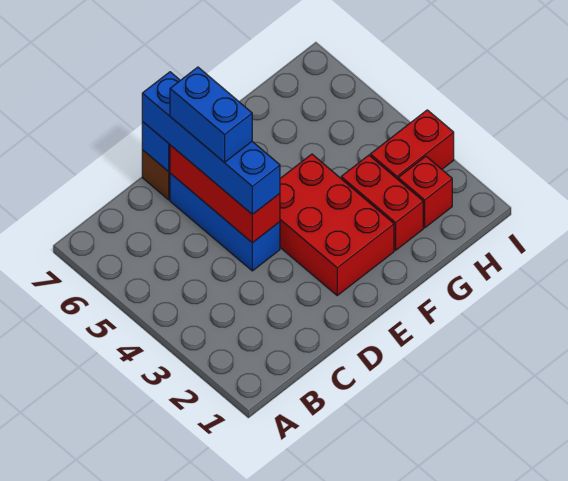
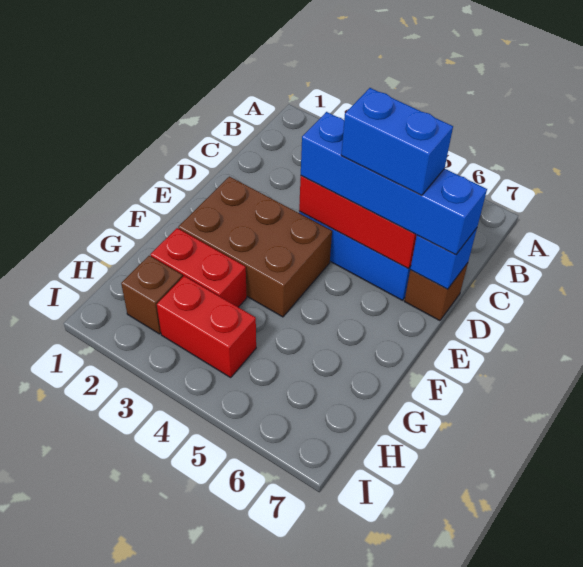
red 2x3 brick [280,154,394,295] -> brown 2x3 brick [178,177,332,317]
red 1x1 brick [398,156,452,228] -> brown 1x1 brick [121,256,183,334]
red 1x2 brick [370,110,454,179] -> red 1x2 brick turned to [157,276,256,377]

